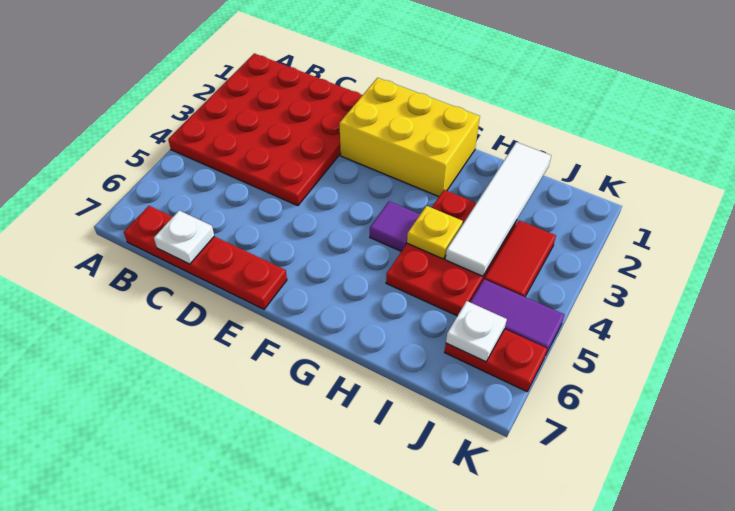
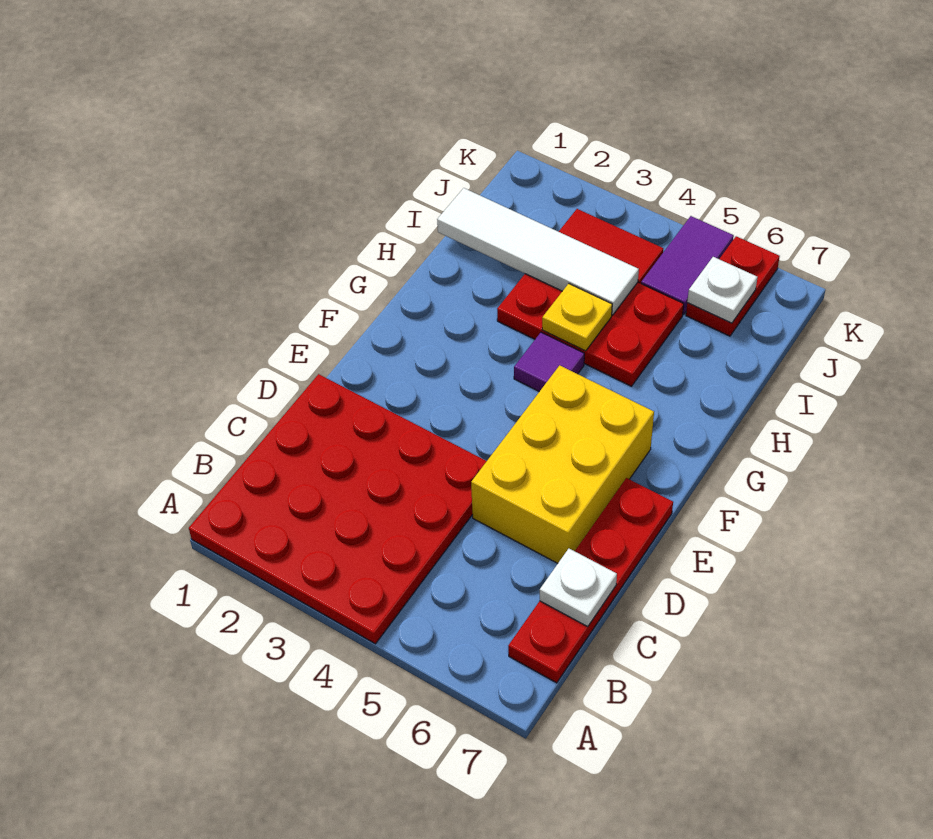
yellow 2x3 brick [339,78,480,197] -> yellow 2x3 brick moved to [471,365,654,563]

